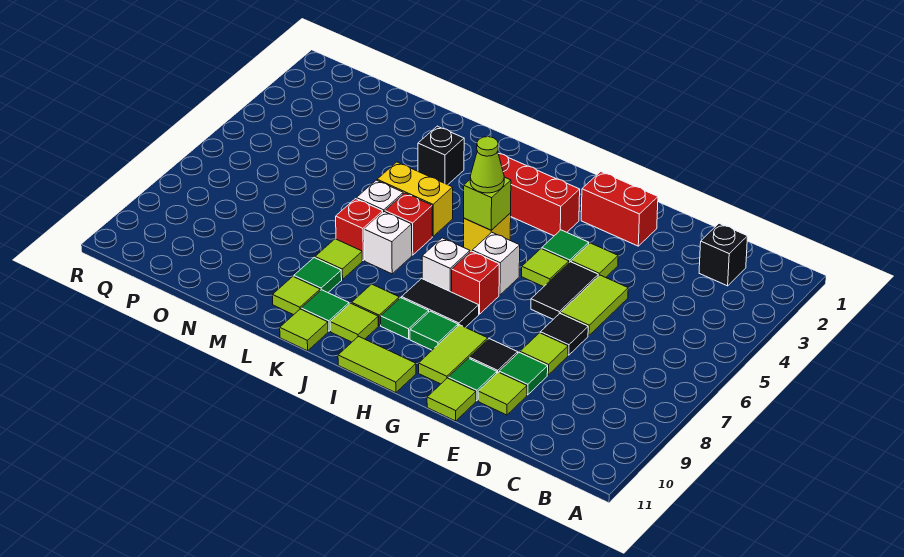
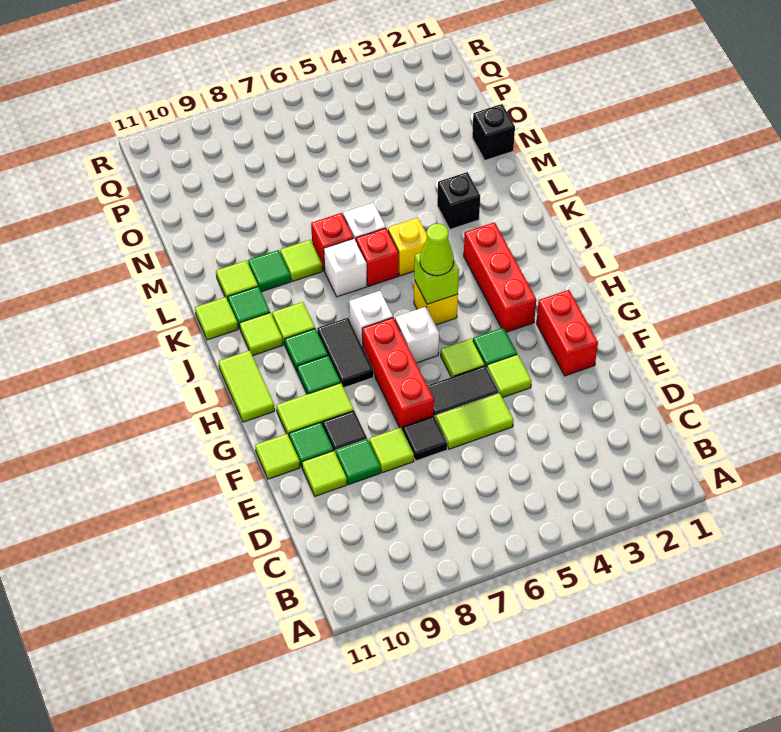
black 1x1 brick [699,223,748,286] -> black 1x1 brick moved to [472,104,515,160]
red 1x1 brick [452,251,499,314] -> red 1x3 brick [362,318,434,430]
yellow 1x2 brick [377,162,453,236] -> yellow 1x1 brick [388,218,427,276]

